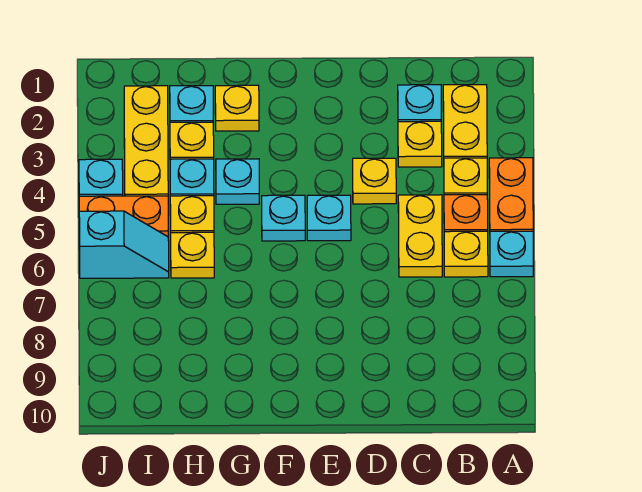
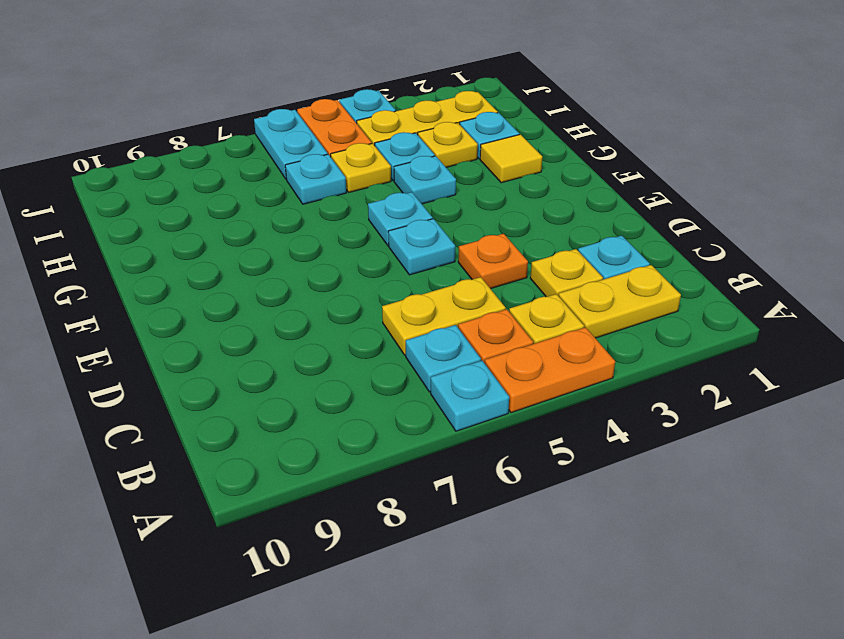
yellow 1x1 plate [444,231,488,277] -> cyan 1x1 plate [406,325,481,392]
yellow 1x1 plate [353,158,396,204] -> orange 1x1 plate [458,234,528,289]
yellow 1x1 plate [215,85,259,131] -> yellow 1x1 tile [480,134,542,183]
yellow 1x1 plate [171,232,214,278] -> cyan 1x1 plate [285,154,346,204]
cyan 1x2 slope [79,211,169,278] -> cyan 1x2 plate [254,109,328,179]

